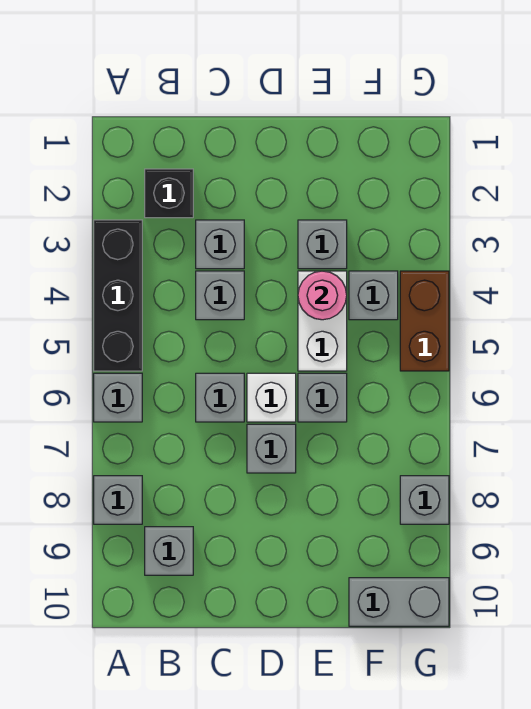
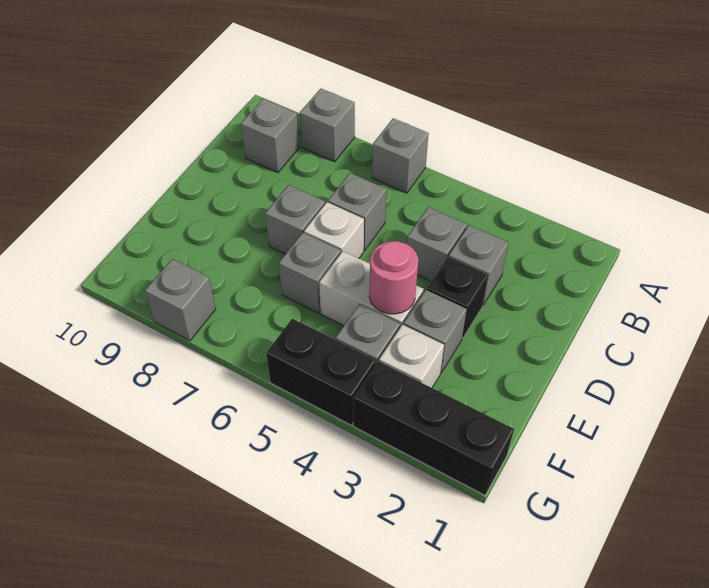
black 1x3 brick [94,220,142,371] -> black 1x3 brick moved to [353,361,514,495]
black 1x1 brick [145,169,193,218] -> black 1x1 brick moved to [427,257,488,338]
none -> white 1x1 brick [379,325,444,388]
grey 1x2 brick [349,578,449,626] -> none
brown 1x2 brick [400,271,449,371] -> black 1x2 brick [266,319,376,425]

